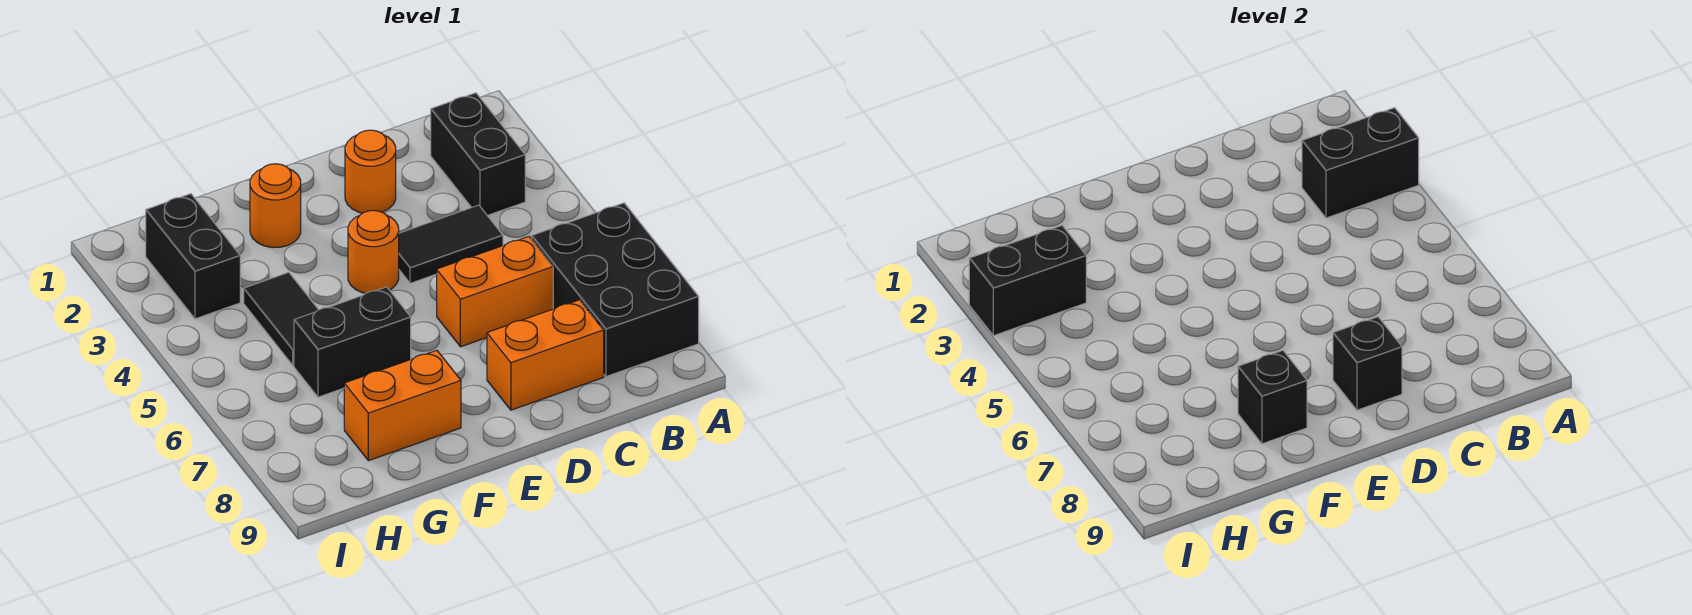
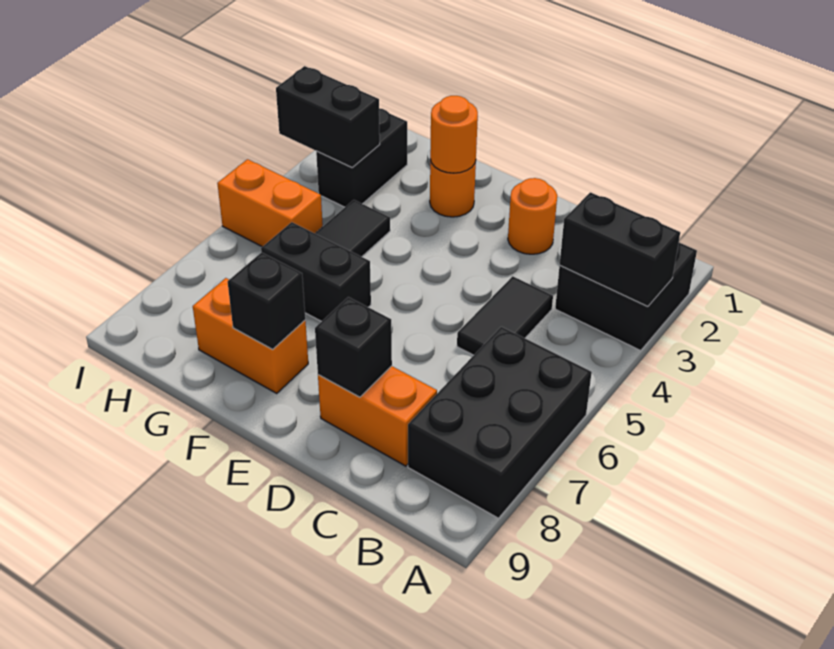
black 1x2 brick [431,93,525,216] -> black 2x2 brick [555,243,697,351]
black 1x2 tile [399,205,503,283] -> black 1x2 tile turned to [457,276,553,355]
orange 1x2 brick [437,237,553,347] -> orange 1x2 brick moved to [217,159,323,247]
orange 1x1 round brick [348,210,399,293] -> orange 1x1 round brick moved to [430,96,478,173]

